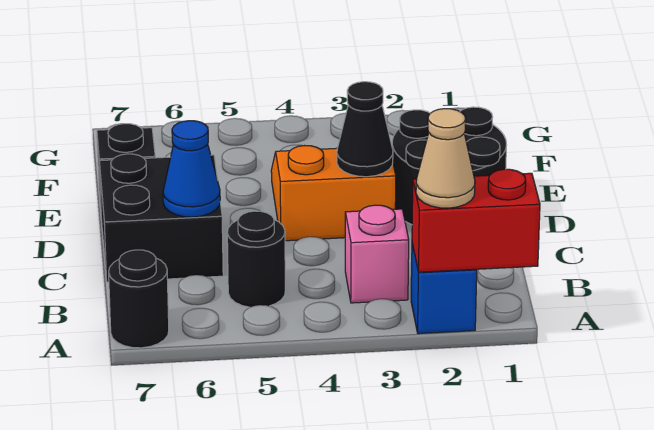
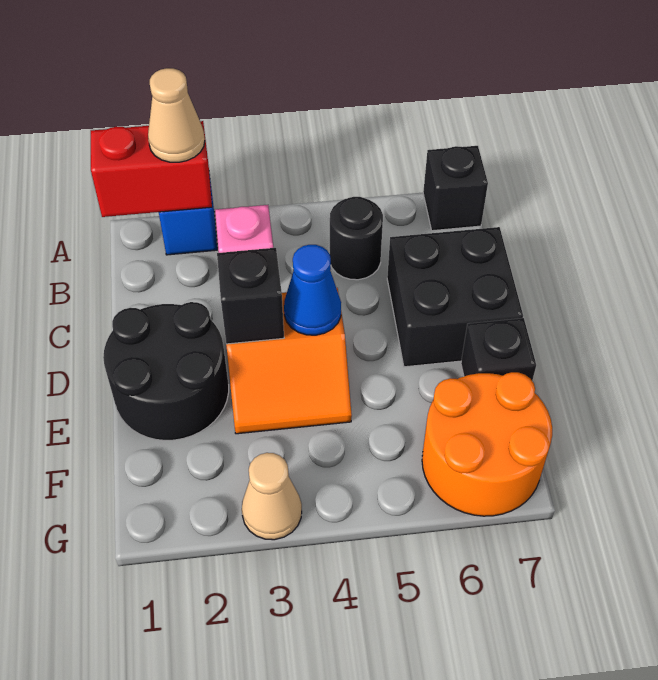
black 1x1 round brick [109,250,169,348] -> black 1x1 brick [423,146,488,231]
blue 1x1 cone [163,121,220,217] -> blue 1x1 cone moved to [284,245,341,335]
black 1x1 cone [337,82,393,177] -> black 1x1 brick [217,248,284,344]
none -> orange 2x2 round brick [422,372,552,516]
none -> tan 1x1 cone [242,453,302,540]

